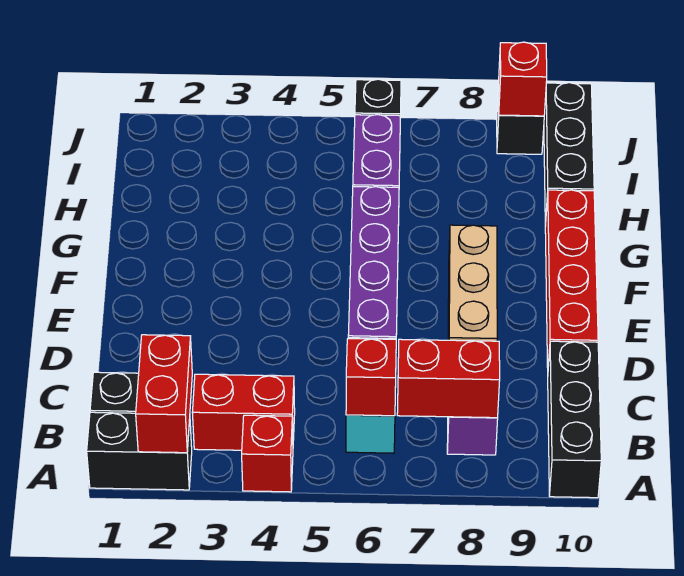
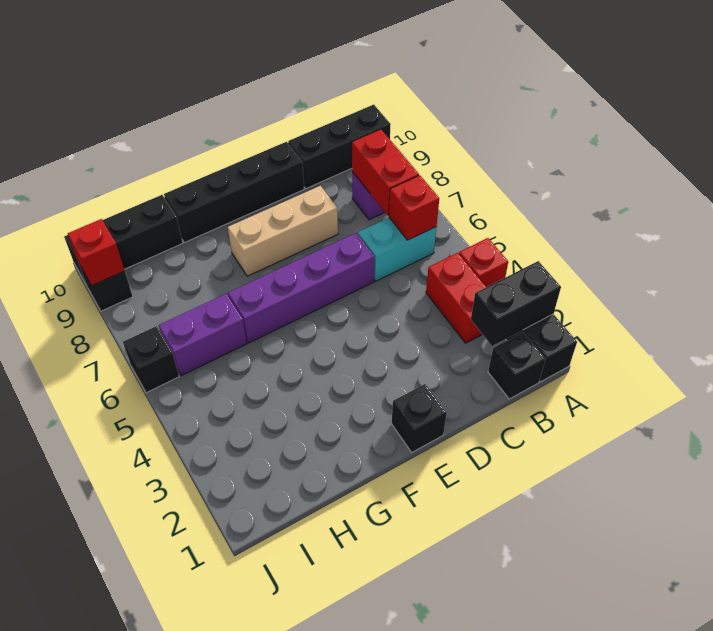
red 1x2 brick [136,335,192,453] -> black 1x2 brick [471,261,561,346]
red 1x4 brick [545,190,598,368] -> black 1x4 brick [164,142,304,243]
none -> black 1x1 brick [392,384,447,452]

